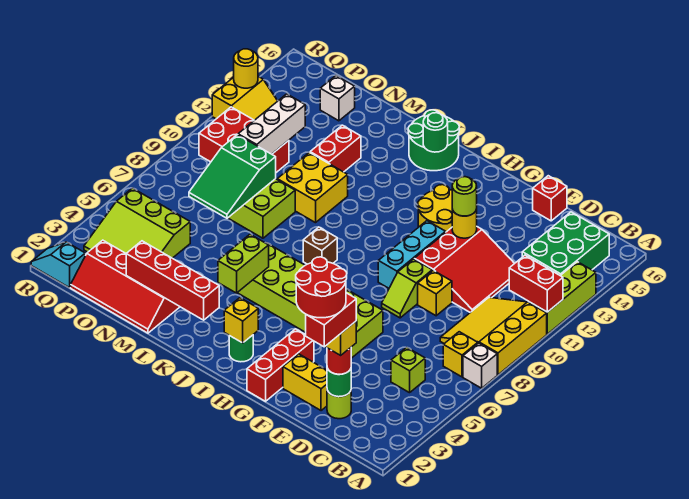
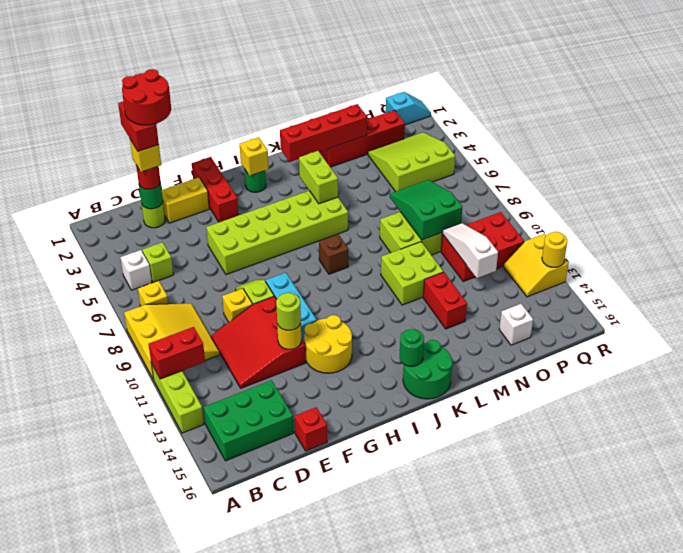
white 1x1 brick [463,343,497,388] -> white 1x1 brick moved to [120,250,152,290]
green 2x3 brick [522,212,609,275] -> green 2x3 brick turned to [204,380,294,461]
yellow 2x2 brick [277,152,348,223] -> lime 2x2 brick [381,242,443,305]
white 1x3 brick [238,94,305,154] -> white 1x3 slope [442,223,498,278]

